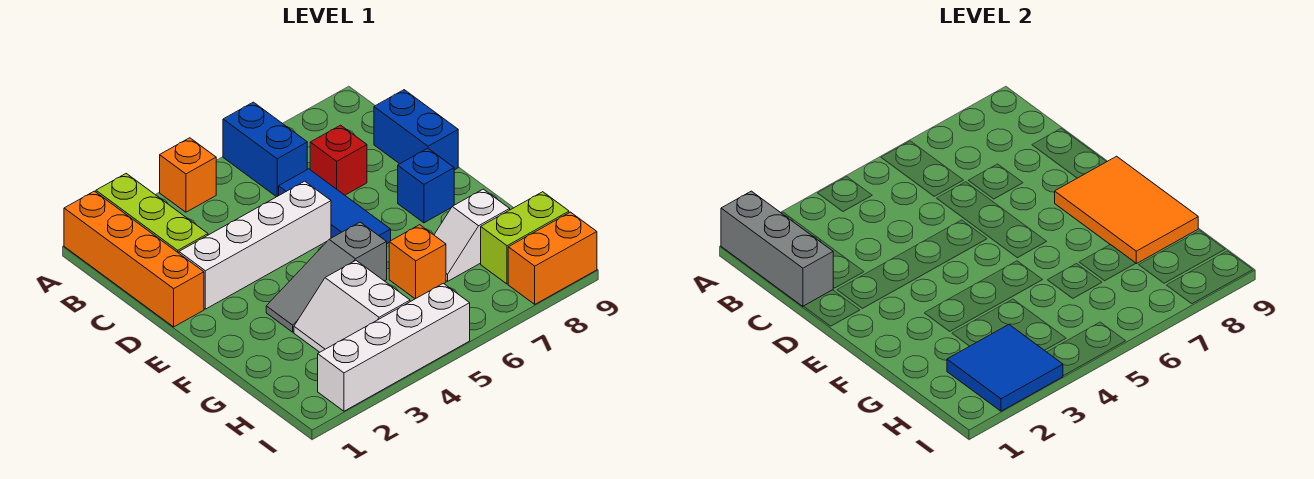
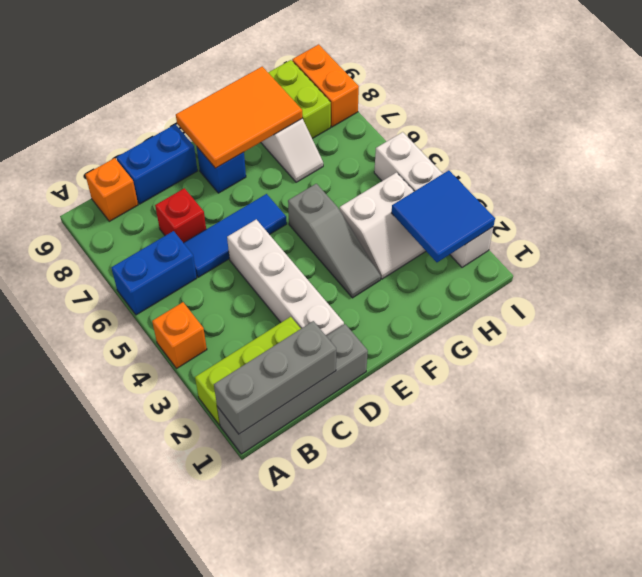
orange 1x4 brick [64,191,204,327] -> grey 1x4 brick [217,324,368,454]
orange 1x1 brick [389,225,446,299] -> orange 1x1 brick moved to [85,158,138,221]

